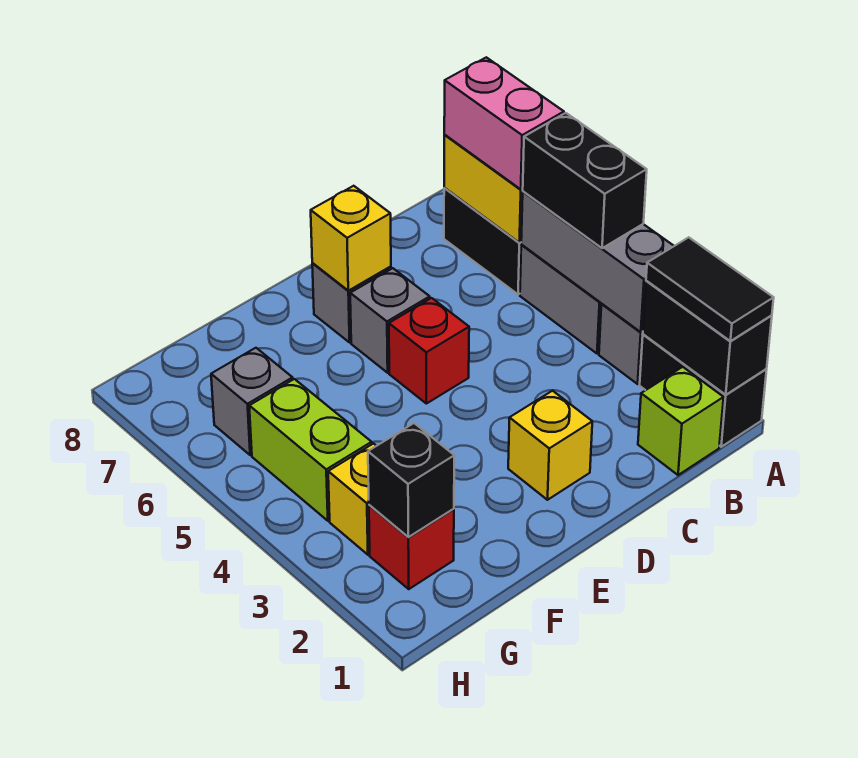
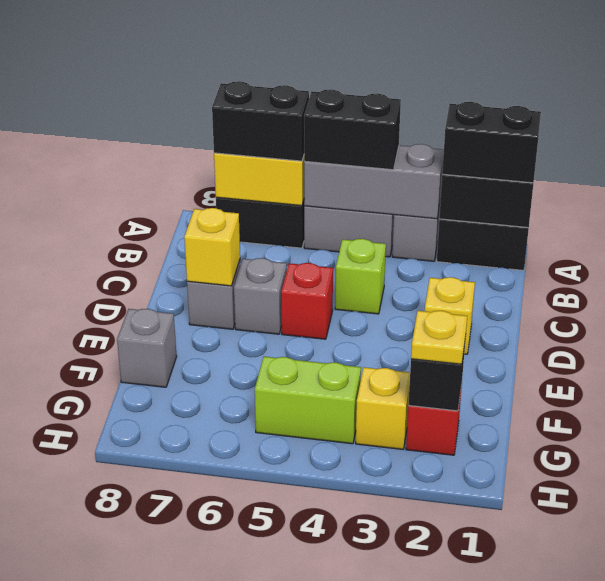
black 1x2 tile [646,237,774,341] -> black 1x2 brick [442,102,541,183]
pink 1x2 brick [444,57,564,189] -> black 1x2 brick [212,81,309,161]
lime 1x1 brick [638,367,724,475] -> lime 1x1 brick moved to [335,239,386,314]
none -> yellow 1x1 plate [411,311,467,364]
grey 1x1 brick [211,348,293,455] -> grey 1x1 brick moved to [117,309,177,387]

